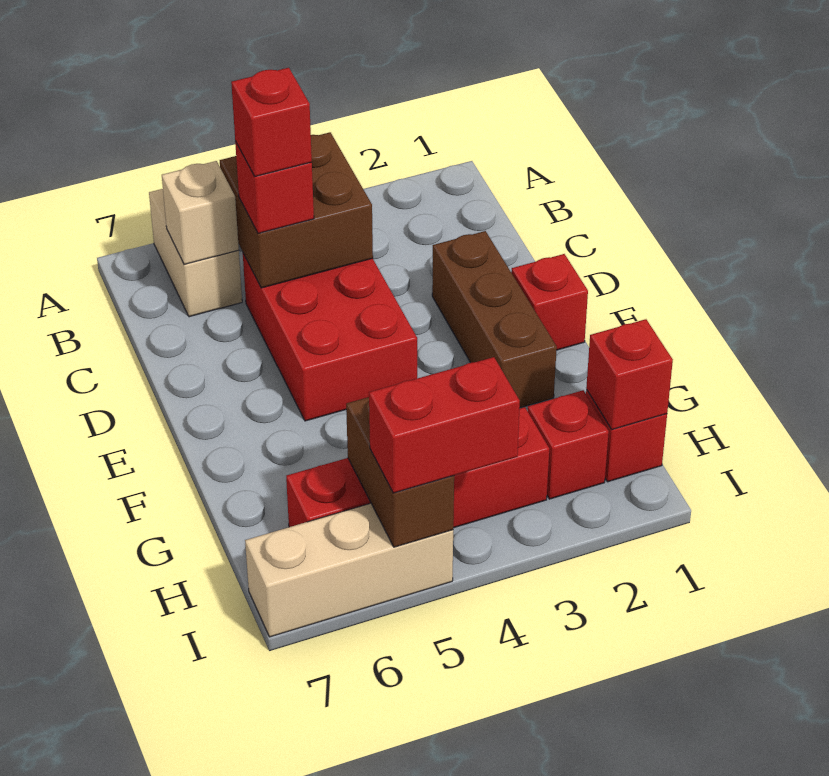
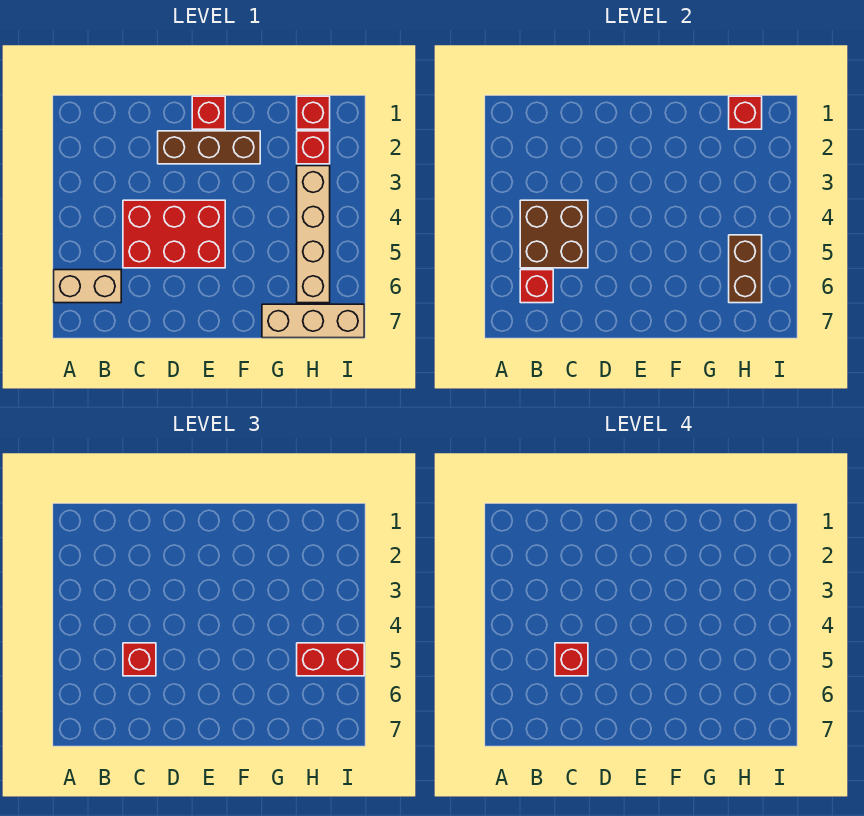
tan 1x1 brick [162,161,239,264] -> red 1x1 brick [520,270,553,303]
red 1x4 brick [286,407,549,528] -> tan 1x4 brick [297,166,330,303]
brown 1x2 brick [346,397,454,547] -> brown 1x2 brick turned to [729,235,762,303]
red 1x2 brick [369,357,520,493] -> red 1x2 brick turned to [297,643,364,676]
tan 1x3 brick [245,503,453,637] -> tan 1x3 brick turned to [262,304,364,338]

